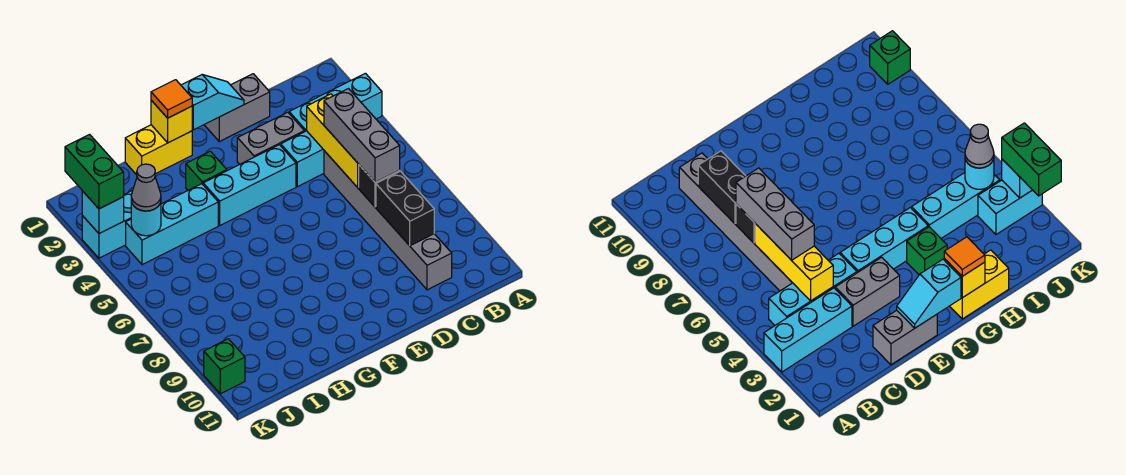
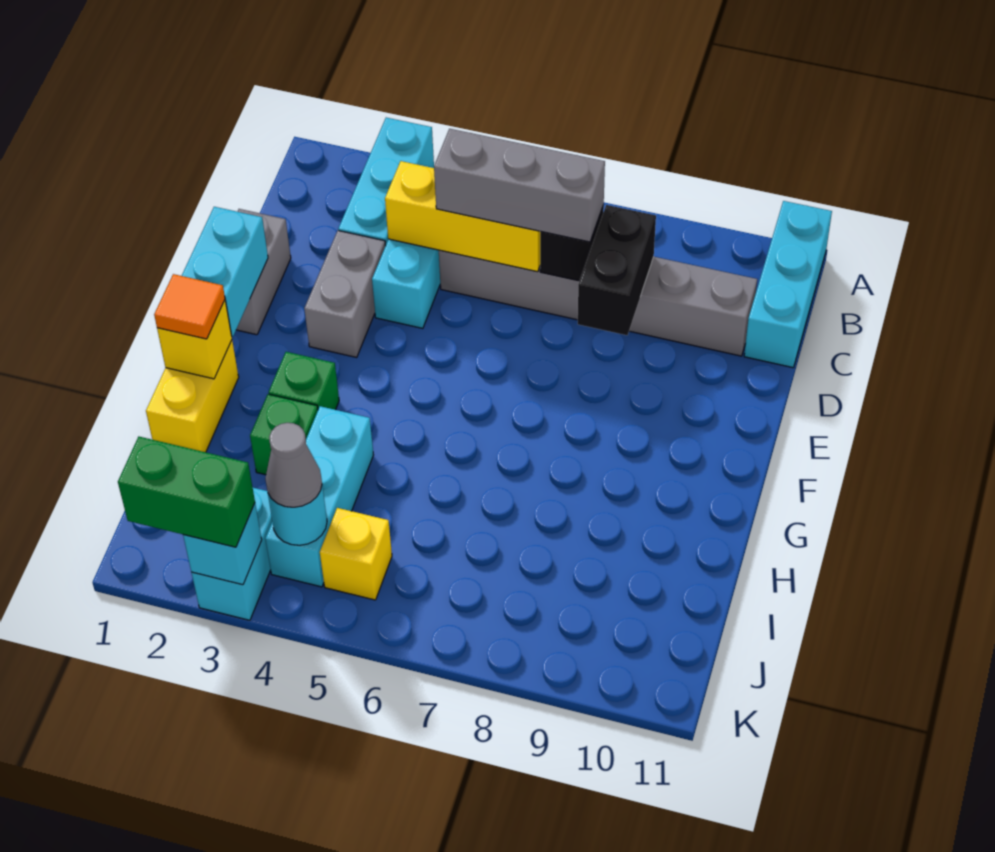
black 1x2 brick [376,171,434,246] -> black 1x2 brick turned to [578,205,656,335]
cyan 1x2 slope [181,75,244,130] -> cyan 1x2 brick [182,207,268,337]
cyan 1x3 brick [203,145,296,225] -> cyan 1x3 brick moved to [744,201,832,368]
none -> yellow 1x1 brick [320,508,392,600]
green 1x1 brick [204,339,245,394] -> green 1x1 brick moved to [250,394,318,475]

